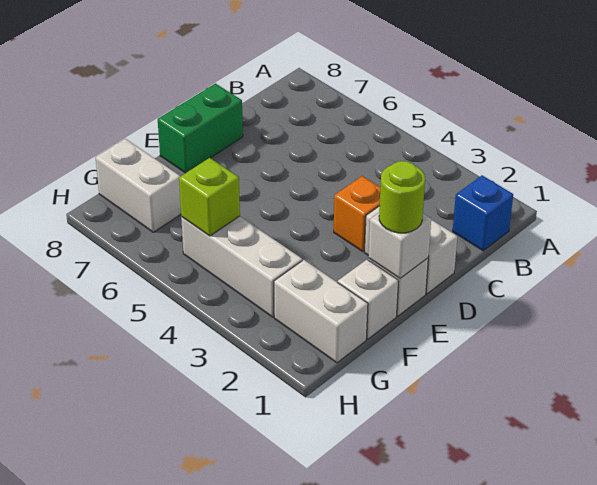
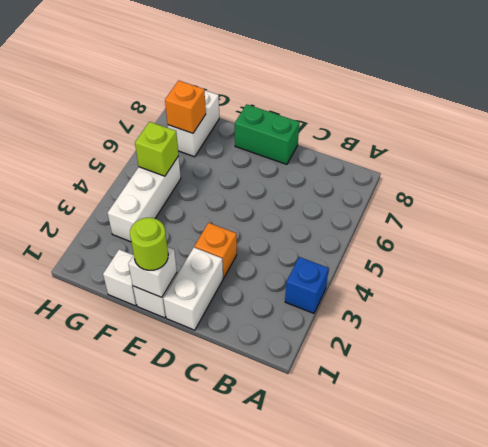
blue 1x1 brick [453,175,513,251] -> blue 1x1 brick moved to [285,257,329,313]
white 1x2 brick [274,260,368,363] -> none
none -> orange 1x1 brick [165,81,206,133]

